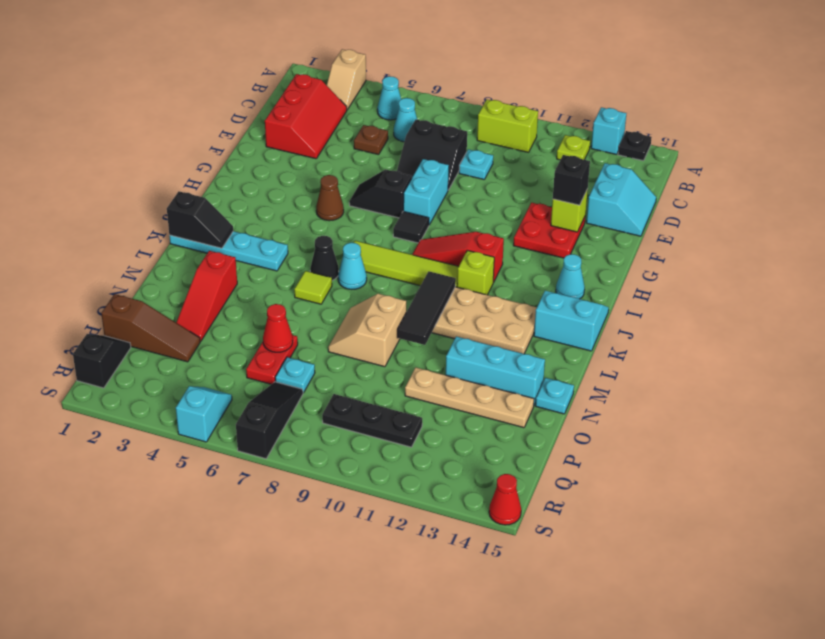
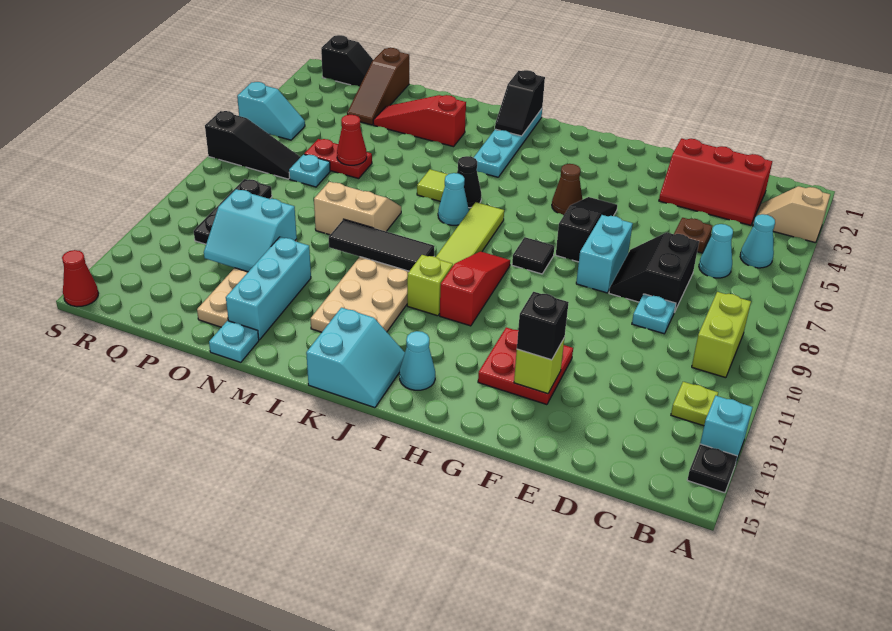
cyan 2x2 slope [586,163,656,236] -> cyan 2x2 slope moved to [204,189,297,272]
cyan 1x2 brick [403,159,449,225] -> cyan 1x2 brick turned to [576,215,633,293]
black 1x2 slope [349,169,412,218] -> black 1x3 slope [556,197,617,262]

